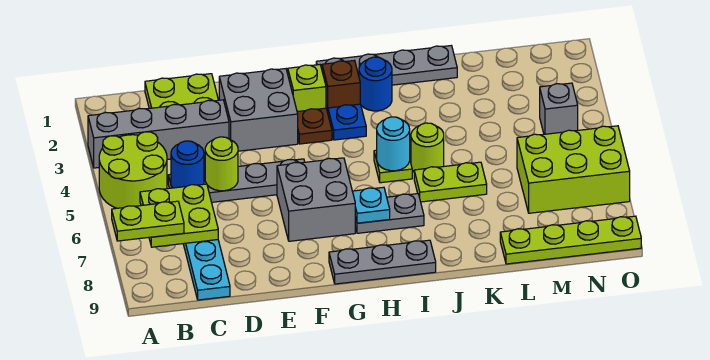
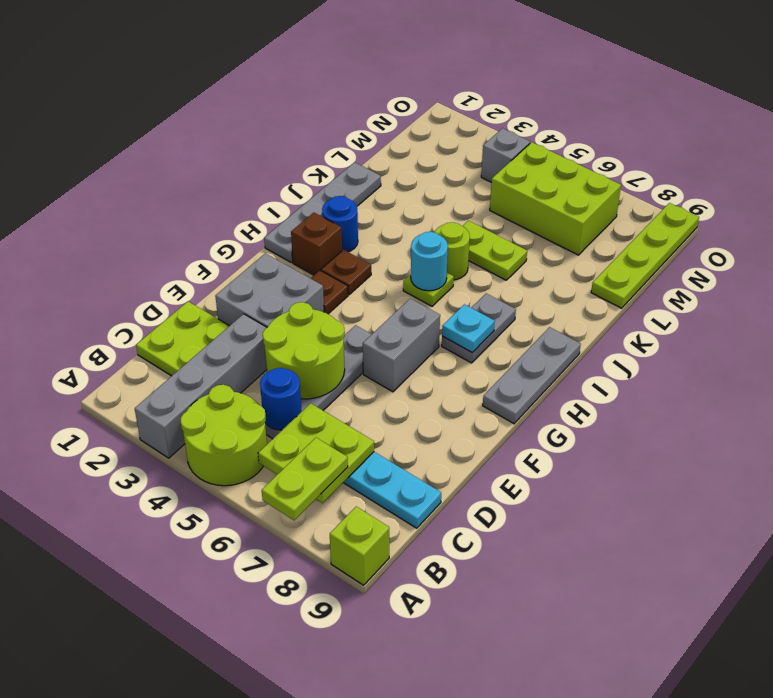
lime 1x1 round brick [205,137,238,191] -> lime 2x2 round brick [263,302,345,399]
grey 2x2 brick [277,158,355,241] -> grey 1x2 brick [363,299,440,392]
lime 1x1 brick [288,65,326,112] -> lime 1x1 brick moved to [330,507,389,585]
blue 1x1 plate [328,104,366,140] -> brown 1x1 plate [321,250,371,295]
lime 1x2 plate [414,162,487,202] -> lime 1x2 plate turned to [463,221,527,280]
lime 2x3 brick [517,126,630,213] -> lime 2x3 brick turned to [490,142,621,255]

